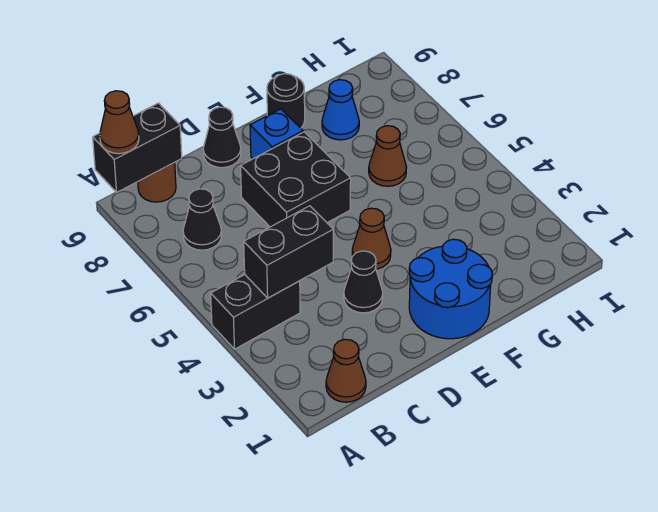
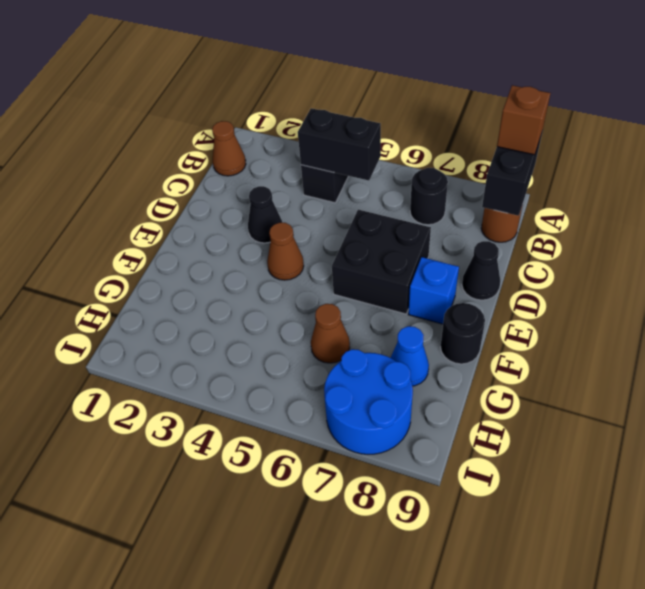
brown 1x1 cone [100,91,139,154] -> brown 1x1 brick [497,85,550,155]
black 1x2 brick [244,206,333,298] -> black 1x2 brick turned to [298,108,381,181]
black 1x1 cone [183,189,222,250] -> black 1x1 round brick [410,168,448,225]
blue 2x2 round brick [409,239,492,339] -> blue 2x2 round brick moved to [324,349,413,454]

